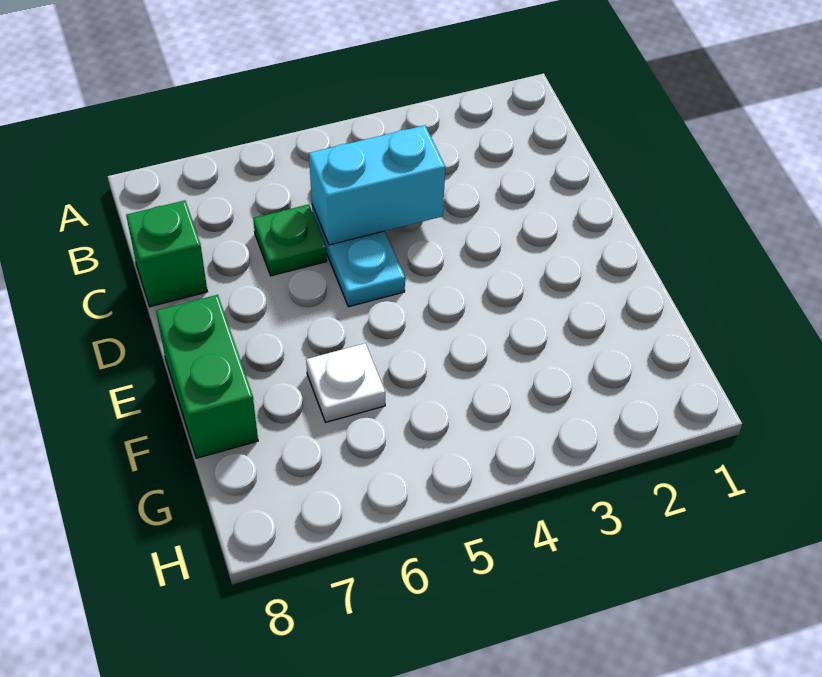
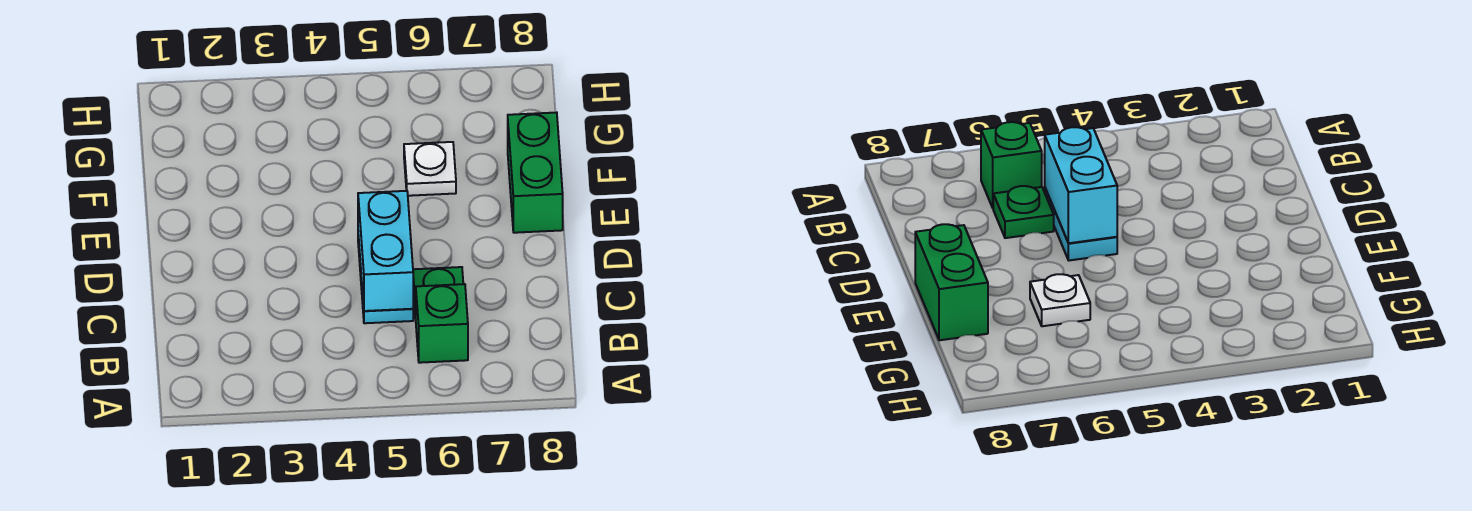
cyan 1x2 brick [309,125,445,245] -> cyan 1x2 brick turned to [358,191,413,311]
green 1x1 brick [126,201,208,307] -> green 1x1 brick moved to [416,284,468,363]

